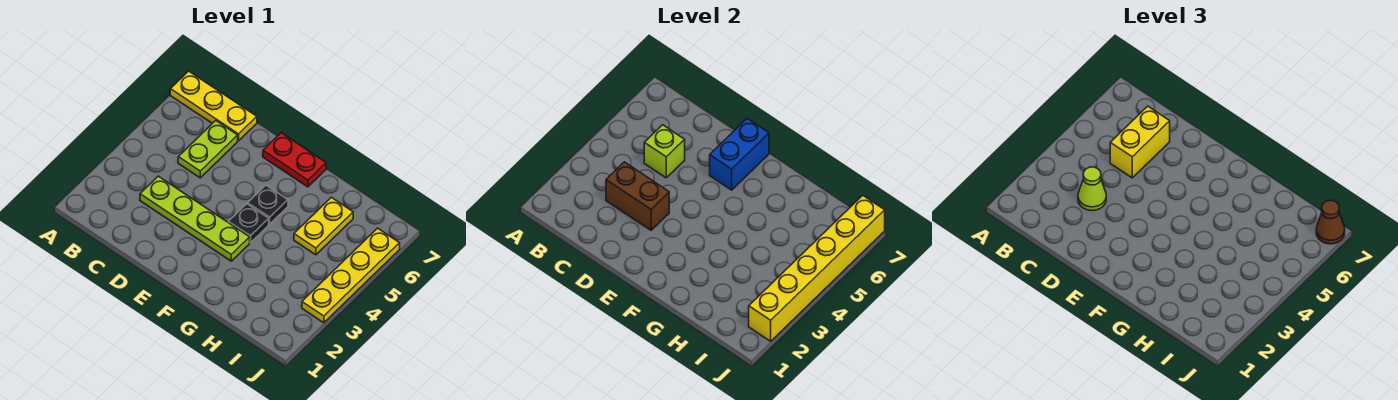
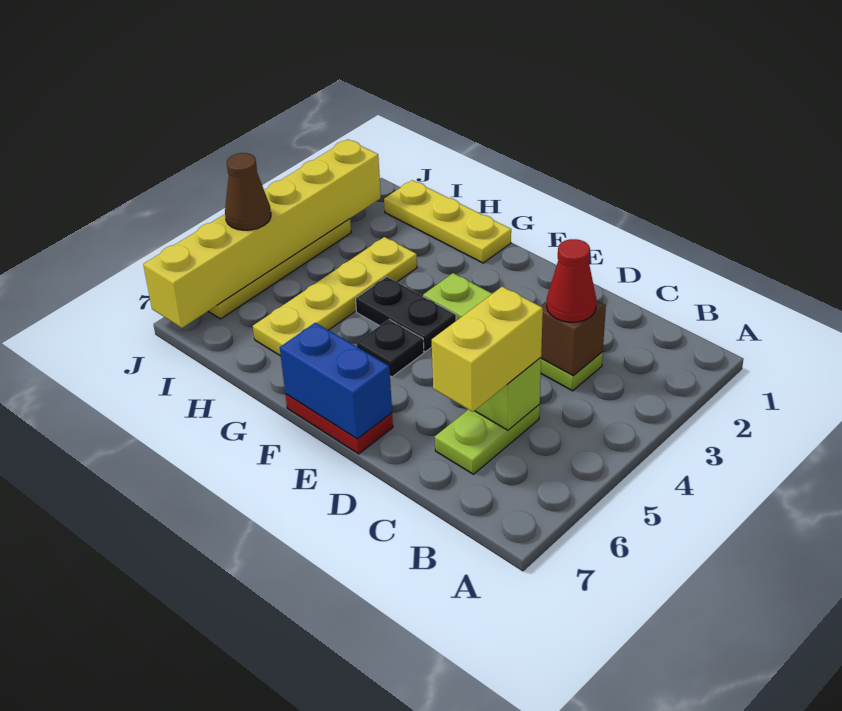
yellow 1x3 plate [170,71,257,141] -> yellow 1x3 plate moved to [384,180,511,263]
brown 1x2 brick [606,162,669,230] -> brown 1x1 brick [541,301,606,376]
lime 1x1 cone [1078,167,1106,211] -> red 1x1 cone [547,239,597,322]
blue 1x2 brick [710,118,769,190] -> blue 1x2 brick turned to [280,323,392,439]
black 1x1 plate [229,204,269,243] -> black 1x2 plate [356,277,456,352]
yellow 1x2 plate [294,197,353,255] -> yellow 1x4 plate [253,237,417,356]
brown 1x1 cone [1316,200,1345,244] -> brown 1x1 cone moved to [225,153,271,230]

